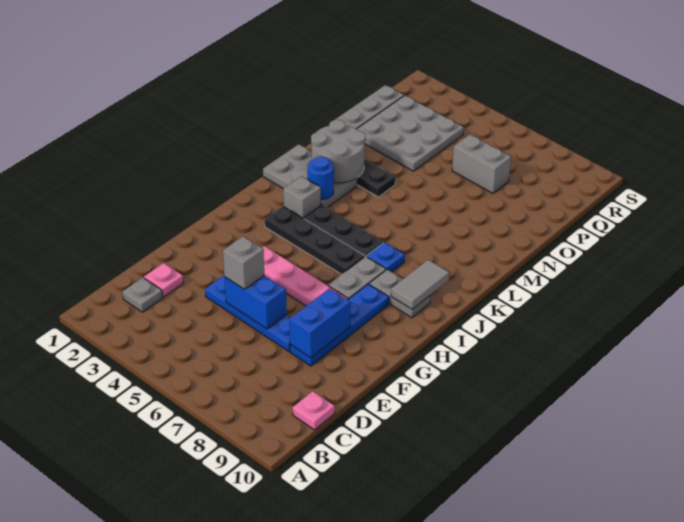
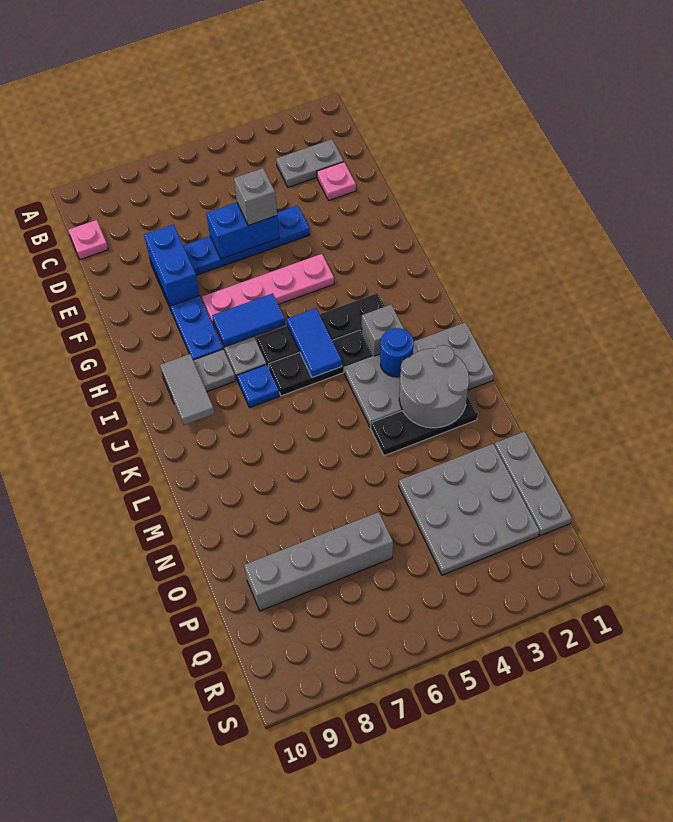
grey 1x1 plate [123,278,163,312] -> grey 1x2 plate [276,139,344,187]
none -> blue 1x2 tile [212,293,285,347]
none -> blue 1x2 tile [287,308,342,378]
grey 2x3 plate [263,144,357,208] -> grey 2x4 plate [344,322,494,427]
grey 1x2 brick [452,135,511,193] -> grey 1x4 brick [244,512,393,611]

